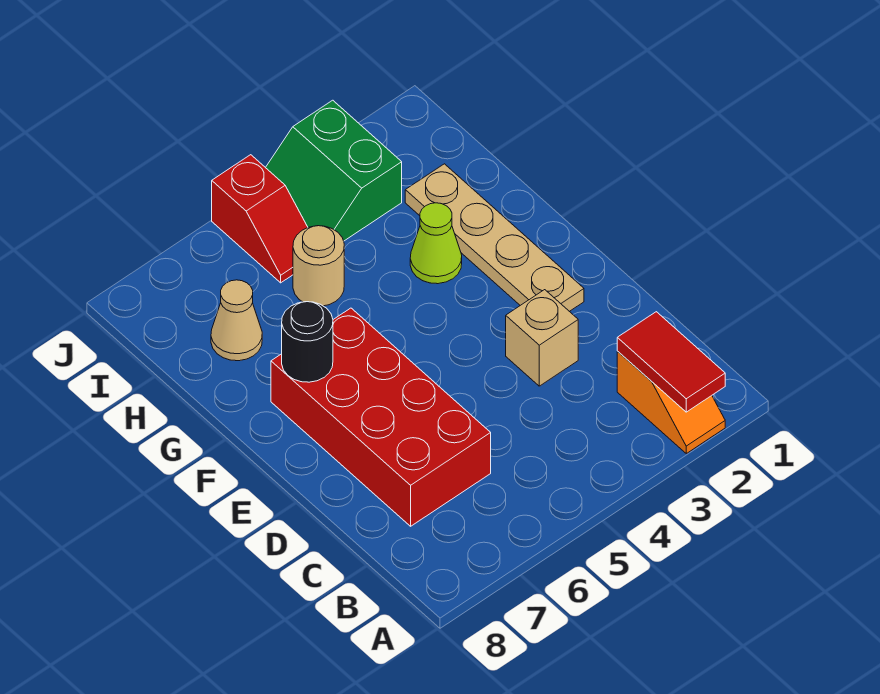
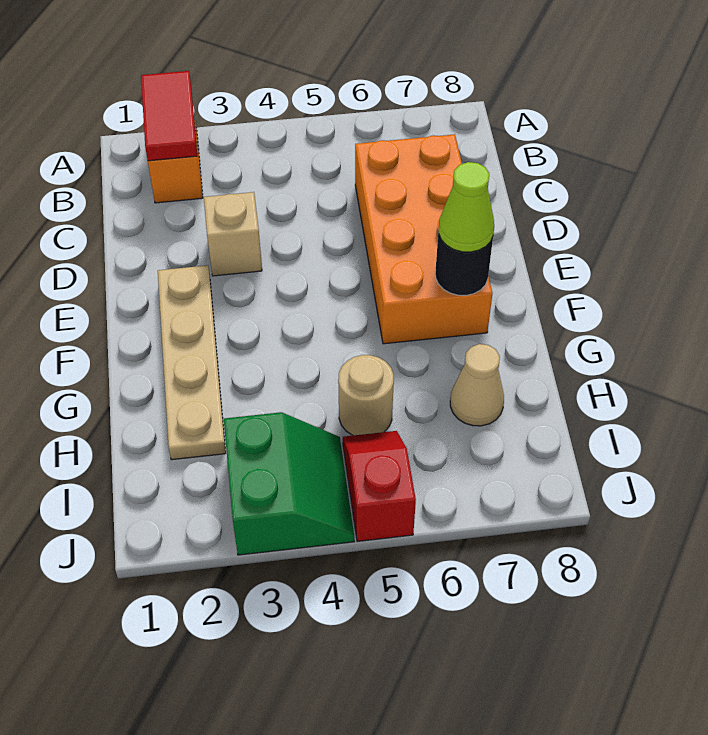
red 2x4 brick [271,308,491,526] -> orange 2x4 brick [355,134,492,344]
lime 1x1 cone [410,203,462,284] -> lime 1x1 cone moved to [438,162,494,252]

